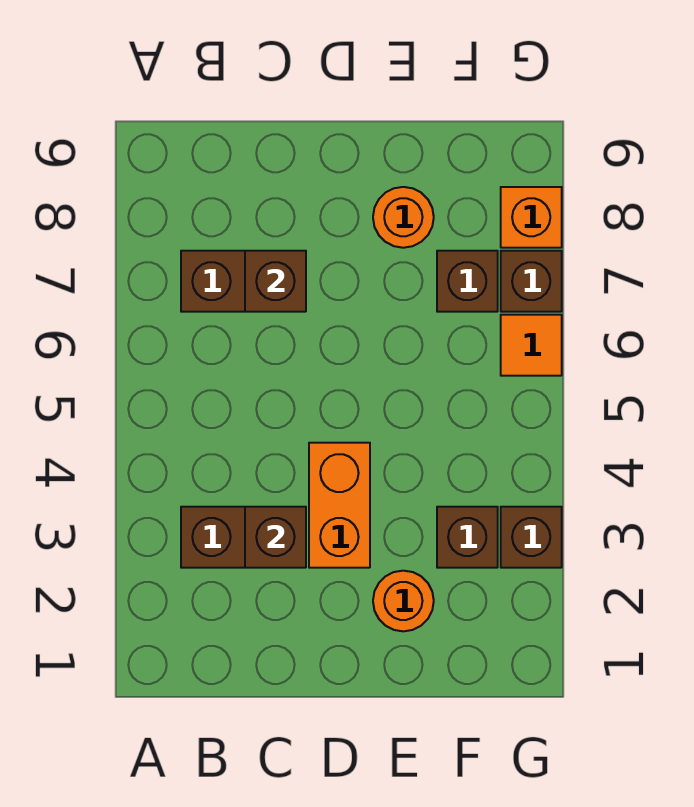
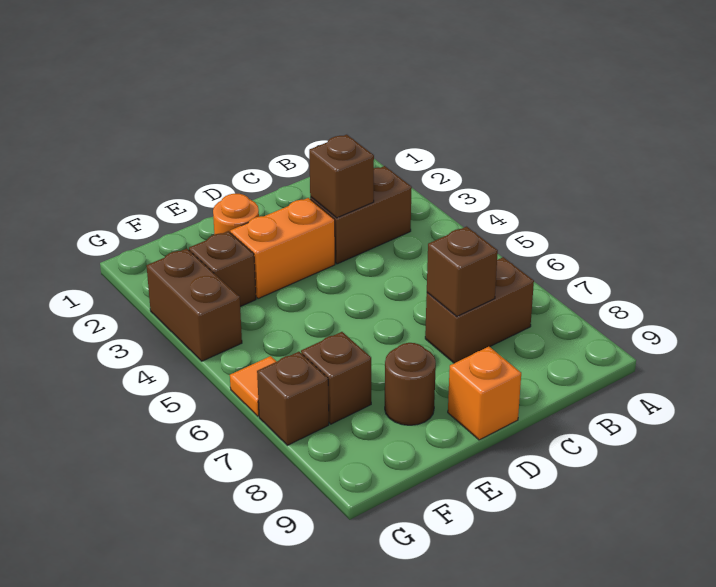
orange 1x2 brick [309,443,370,568] -> orange 1x2 brick turned to [230,198,335,299]
orange 1x1 round brick [373,187,434,248] -> brown 1x1 round brick [385,343,436,425]
brown 1x1 brick [501,507,562,568] -> brown 1x2 brick [147,248,242,361]
orange 1x1 brick [501,187,562,248] -> orange 1x1 brick moved to [448,347,521,440]

